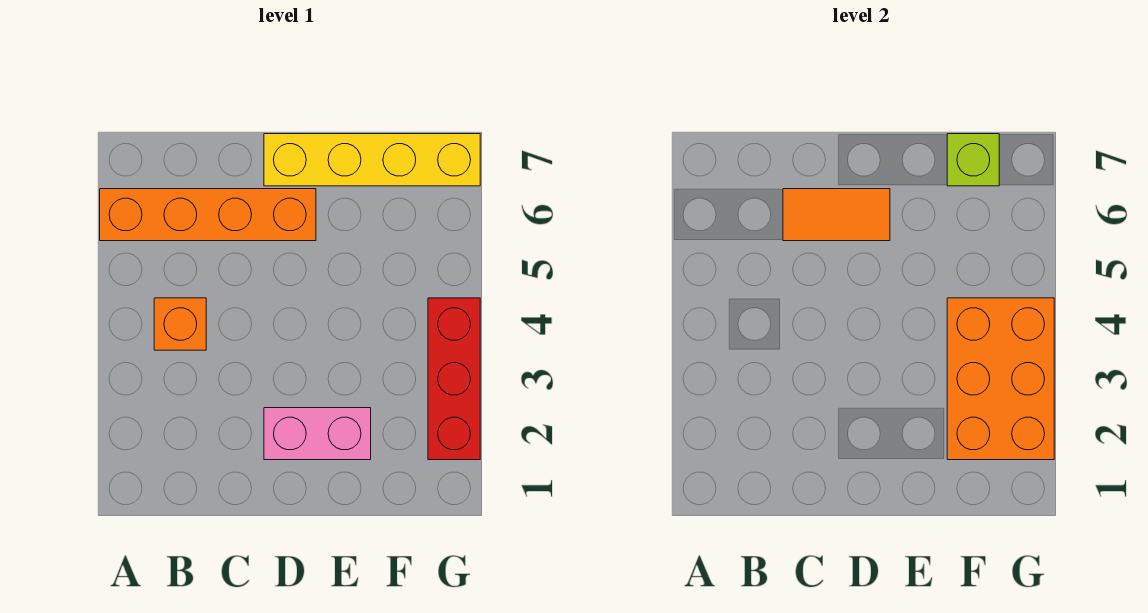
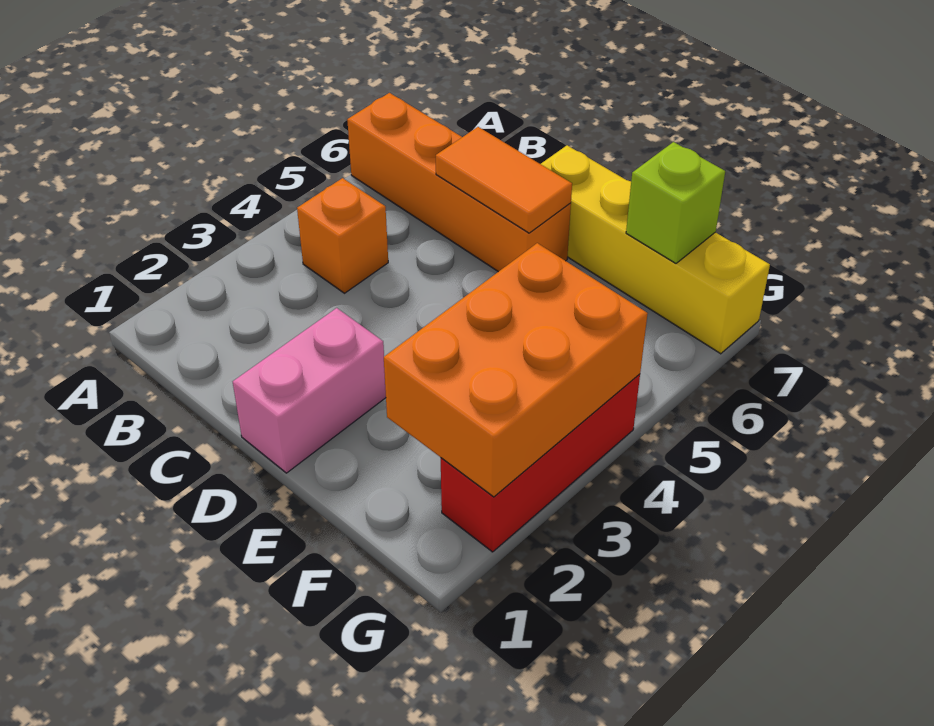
pink 1x2 brick [264,408,371,460] -> pink 1x2 brick turned to [233,308,386,473]

